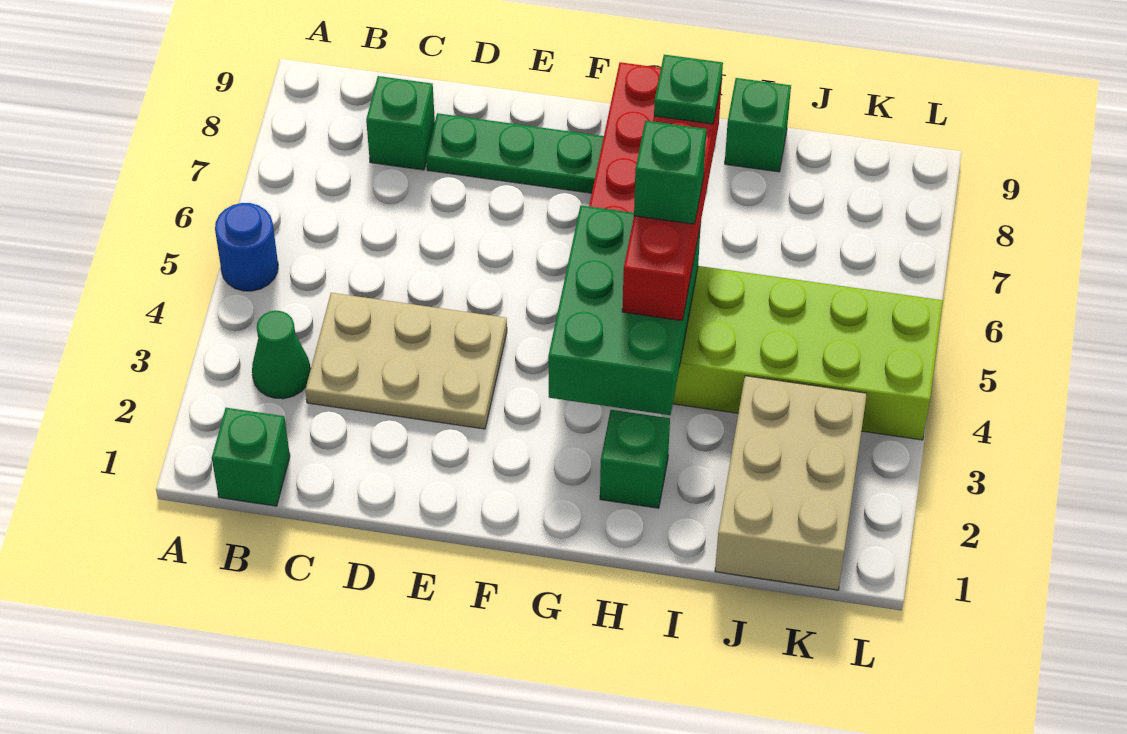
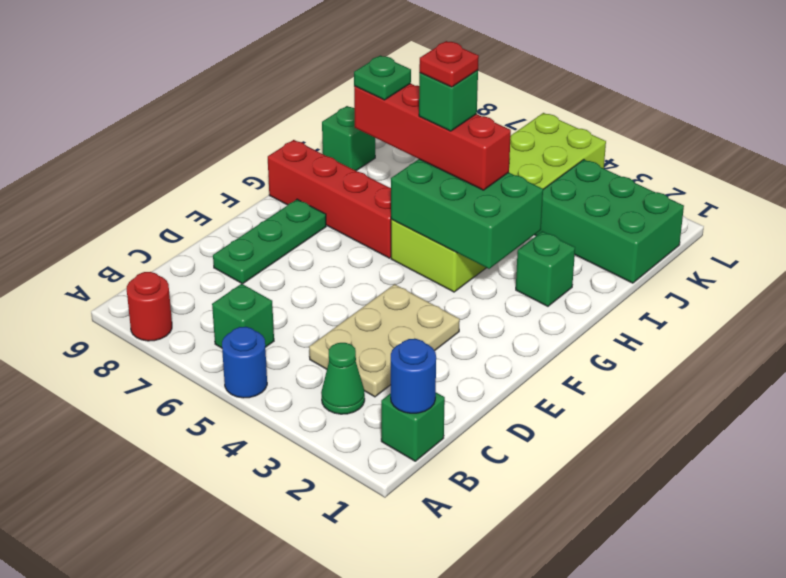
none -> red 1x1 round brick [127,272,172,341]
none -> blue 1x1 round brick [391,339,436,413]
green 1x1 brick [366,76,435,170] -> green 1x1 brick moved to [212,284,274,348]
none -> red 1x1 plate [419,41,479,87]
tan 2x3 brick [715,376,867,590] -> green 2x3 brick [535,160,684,283]

